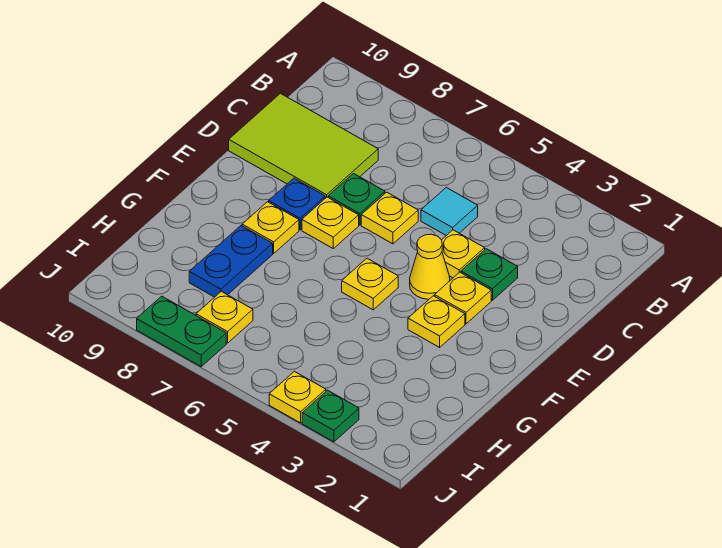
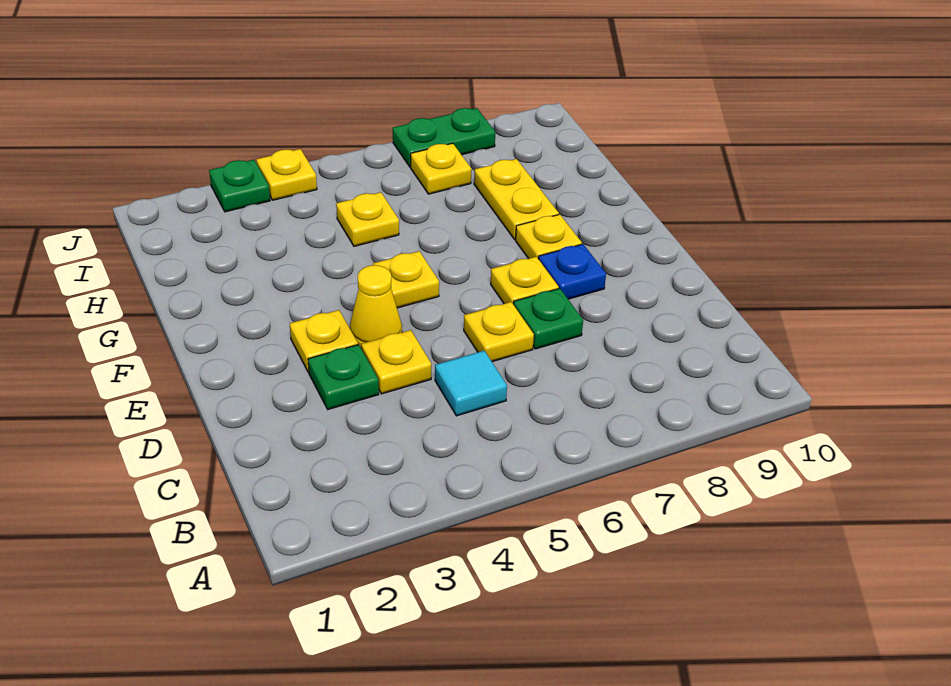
lime 2x3 tile [229,93,378,198] -> none
yellow 1x1 plate [408,296,465,347] -> yellow 1x1 plate moved to [336,192,399,246]
blue 1x2 plate [189,226,273,297] -> yellow 1x2 plate [474,159,559,239]

